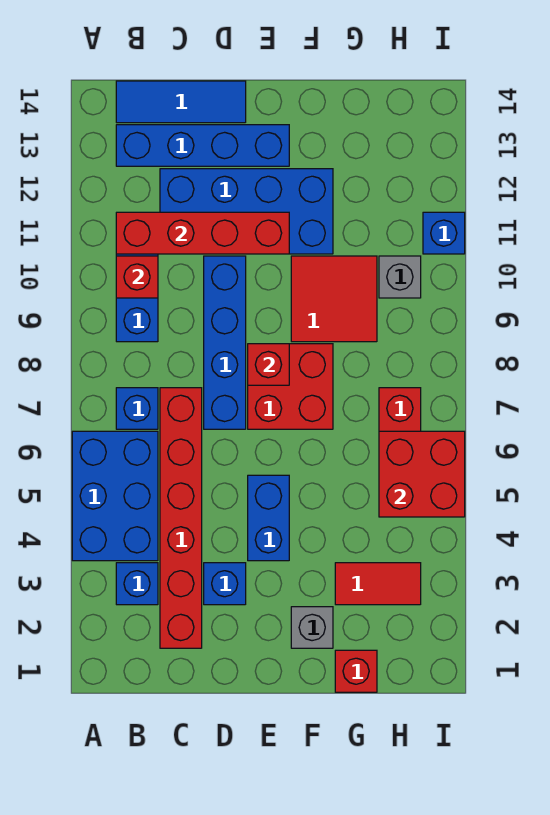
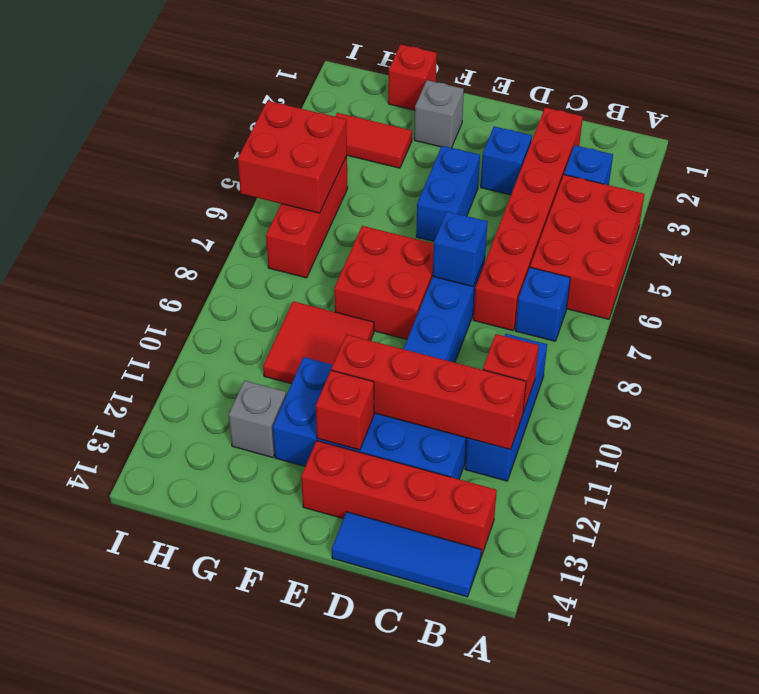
blue 2x3 brick [72,431,158,561] -> red 2x3 brick [530,175,644,319]
blue 1x4 brick [116,125,289,166] -> red 1x4 brick [301,441,497,557]
red 1x1 brick [248,344,289,385] -> red 1x1 brick moved to [316,370,374,450]
grey 1x1 brick [379,256,421,298] -> grey 1x1 brick moved to [229,381,286,458]
blue 1x1 brick [423,212,465,254] -> blue 1x1 brick moved to [433,211,487,286]

